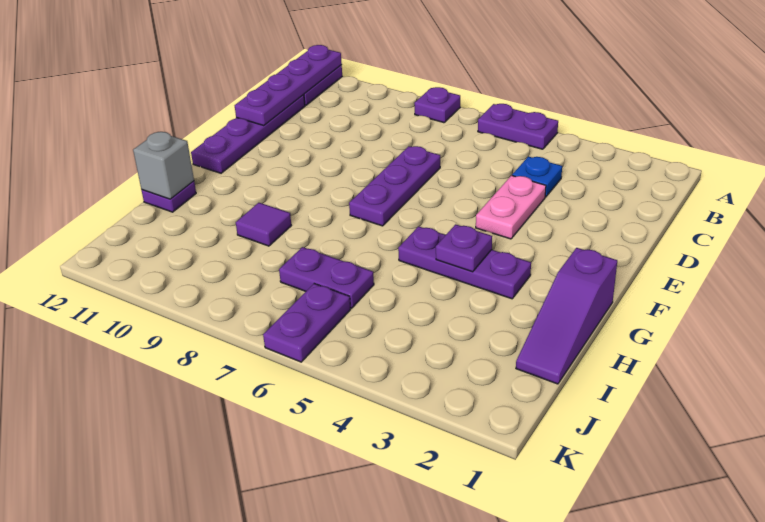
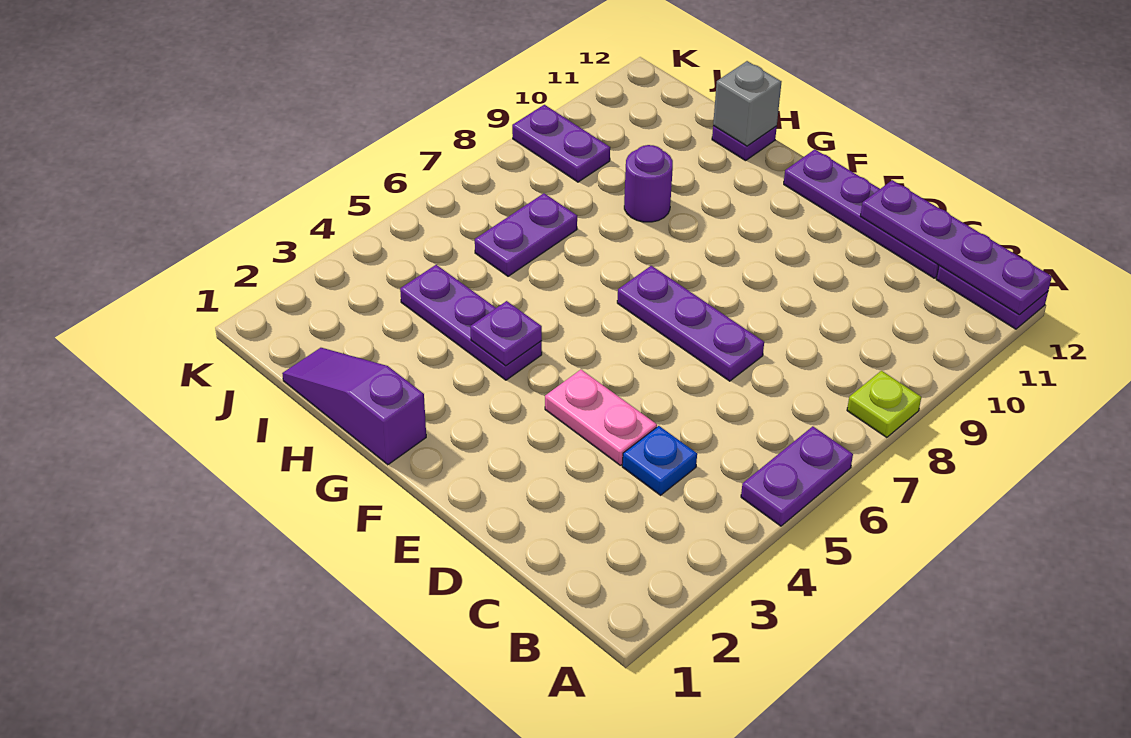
purple 1x1 plate [414,87,460,123] -> lime 1x1 plate [847,371,921,438]
purple 1x3 plate [398,226,531,299] -> purple 1x3 plate turned to [400,265,542,380]
purple 1x1 tile [236,203,291,246] -> purple 1x1 round brick [624,145,673,222]
purple 1x2 plate [263,284,351,362] -> purple 1x2 plate moved to [512,105,610,182]

